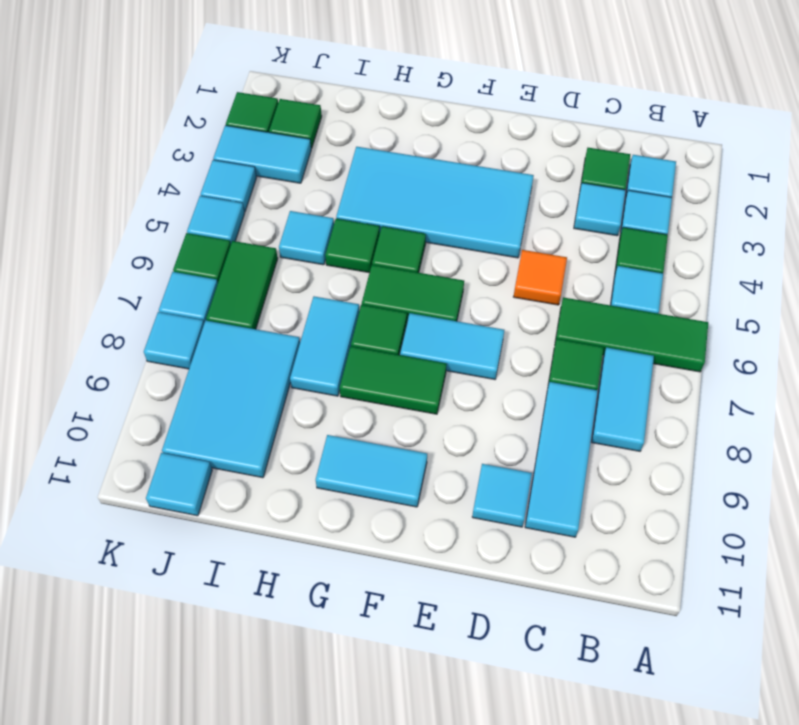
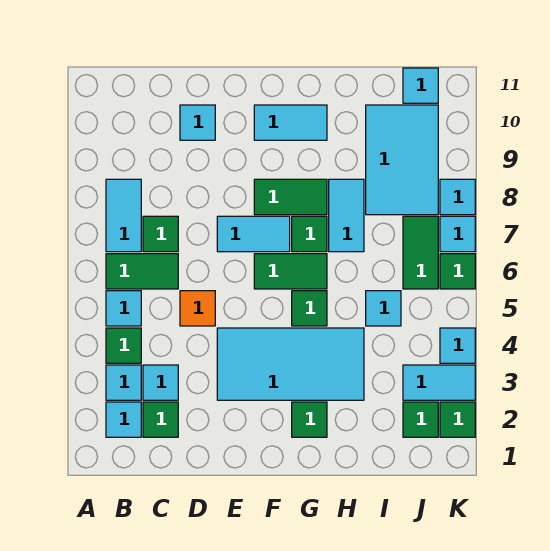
green 1x3 tile [555,297,708,372] -> green 1x2 tile [106,254,178,289]
cyan 1x3 tile [525,382,598,537] -> none
green 1x1 tile [325,219,380,273] -> green 1x1 tile moved to [292,402,327,437]
cyan 1x1 tile [187,196,245,243] -> none

